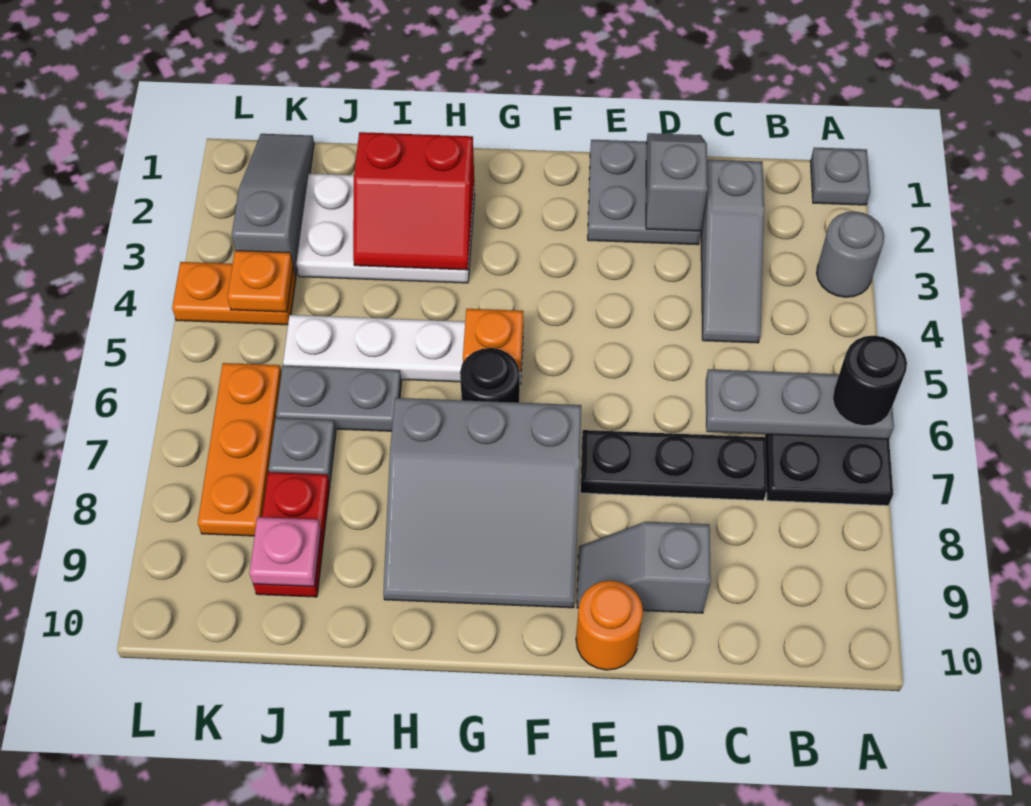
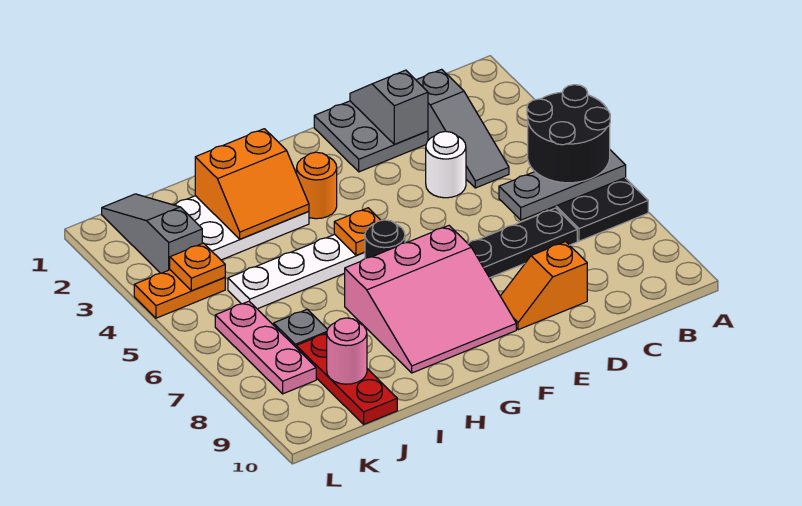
grey 1x1 plate [811,147,870,205] -> none
grey 1x1 round brick [817,211,884,297] -> none
black 1x1 round brick [833,336,907,426] -> black 2x2 round brick [527,85,610,183]
none -> white 1x1 round brick [426,131,466,198]
grey 1x2 slope [577,522,711,613] -> orange 1x2 slope [501,242,587,330]
orange 1x1 round brick [576,581,643,670] -> orange 1x1 round brick moved to [297,152,337,219]
grey 3x3 slope [383,398,581,608] -> pink 3x3 slope [345,226,516,373]
red 2x2 slope [353,132,474,270] -> orange 2x2 slope [195,129,309,239]
grey 1x2 plate [276,365,401,431] -> none
red 1x2 plate [253,472,330,597] -> red 1x3 plate [296,333,397,424]
pink 1x1 plate [250,517,321,587] -> pink 1x1 round brick [327,318,367,384]
orange 1x3 plate [198,363,282,536] -> pink 1x3 plate [215,301,316,394]

